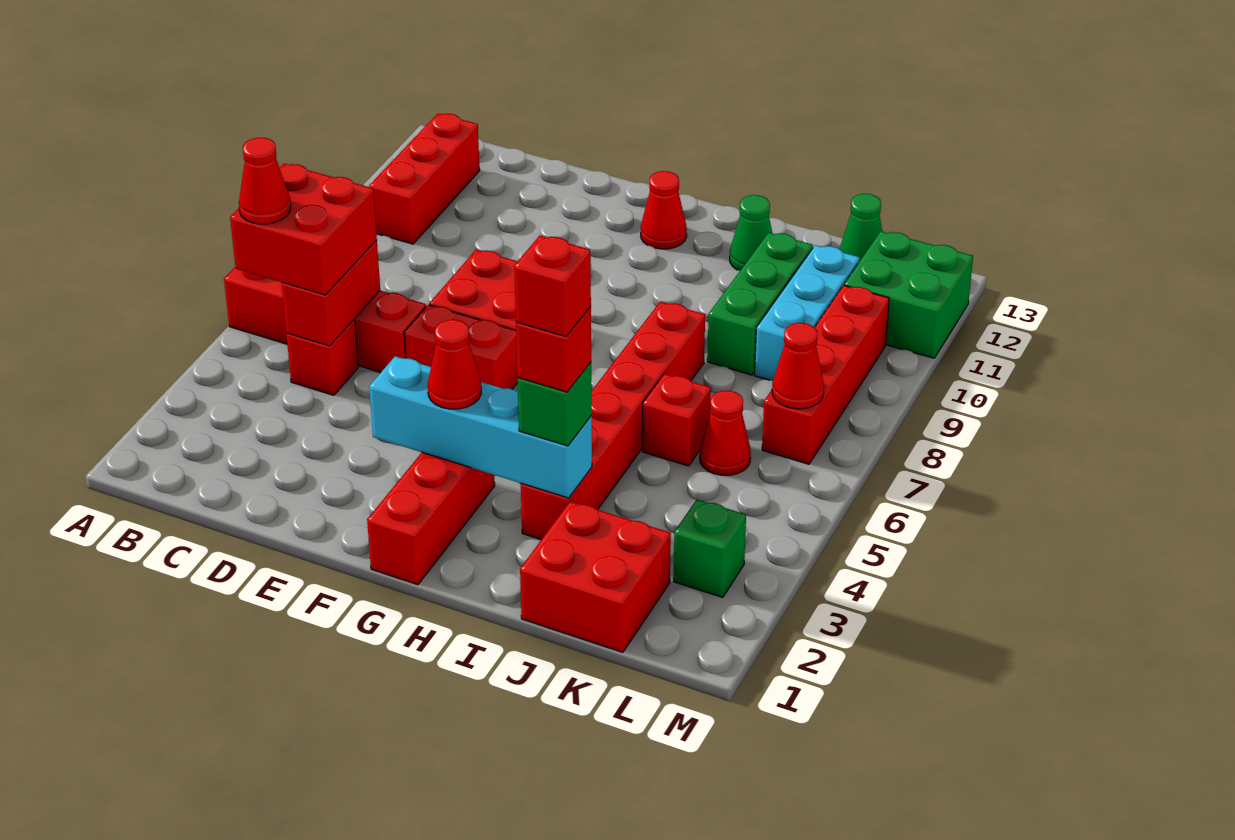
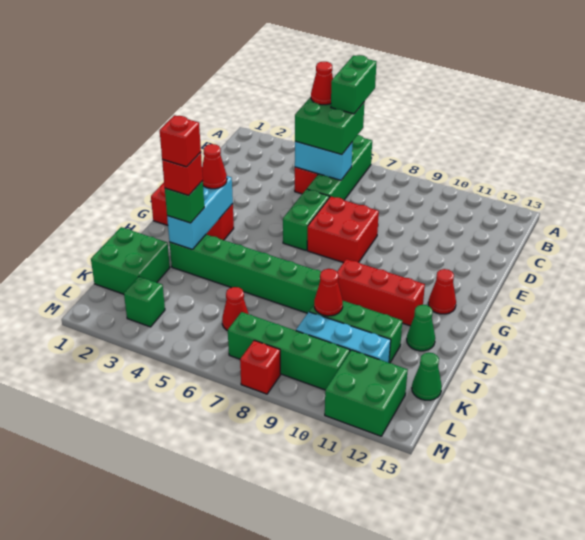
red 1x4 brick [224,268,426,373] -> green 1x4 brick [307,135,372,200]
none -> green 1x2 brick [331,55,376,114]
red 2x2 brick [230,164,377,295] -> green 2x2 brick [295,97,364,155]
red 1x3 brick [369,113,480,244] -> red 1x3 brick moved to [337,259,425,326]
red 1x2 brick [282,240,380,346] -> cyan 1x2 brick [295,141,352,180]
red 1x2 brick [404,305,518,389] -> green 1x2 brick [283,189,329,250]
cyan 1x4 brick [369,356,592,498] -> cyan 1x3 brick [167,176,233,249]
red 1x6 brick [521,302,705,540] -> green 1x6 brick [169,235,321,313]
red 2x2 brick [520,501,671,652] -> green 2x2 brick [91,227,170,294]
red 1x1 brick [642,374,711,466] -> red 1x1 brick moved to [240,340,281,394]
red 1x4 brick [762,285,889,464] -> green 1x4 brick [228,312,350,390]
red 1x1 cone [772,323,824,409] -> red 1x1 cone moved to [314,269,343,316]

